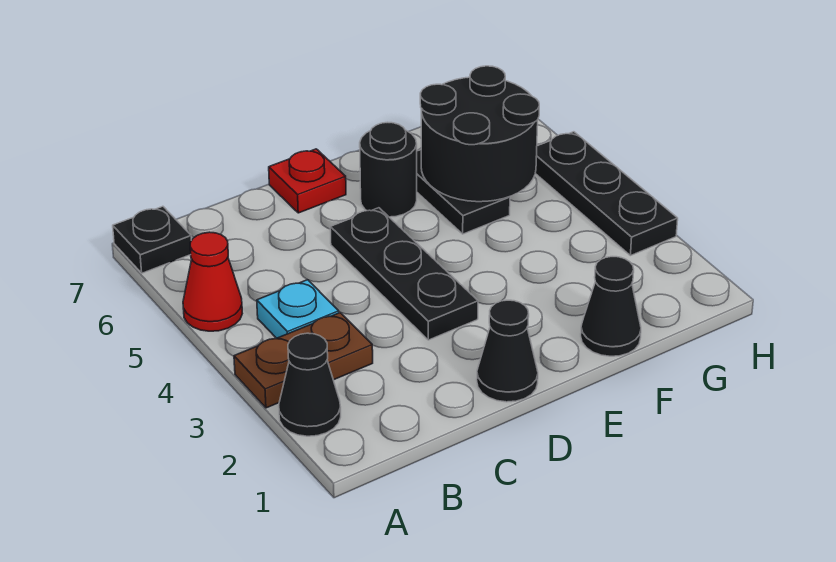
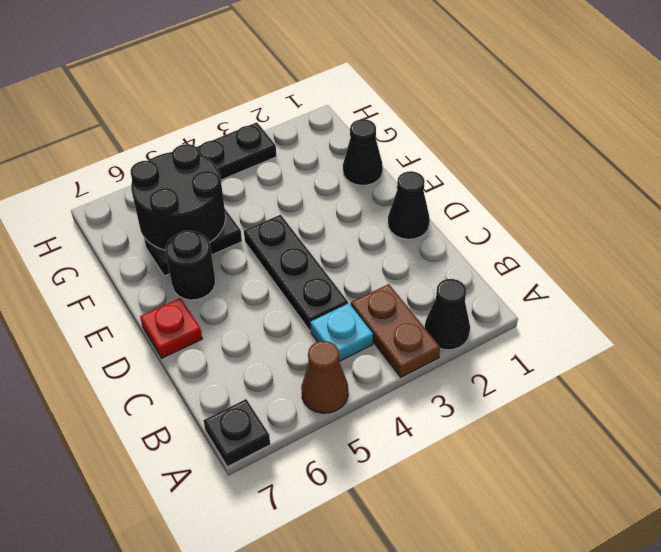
red 1x1 cone [183,232,242,331] -> brown 1x1 cone [301,341,348,413]
black 1x3 plate [330,208,478,340] -> black 1x3 plate turned to [244,215,348,331]

